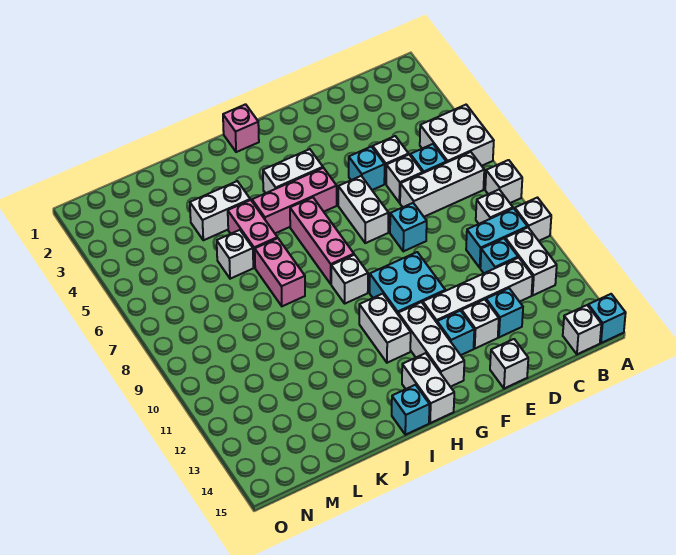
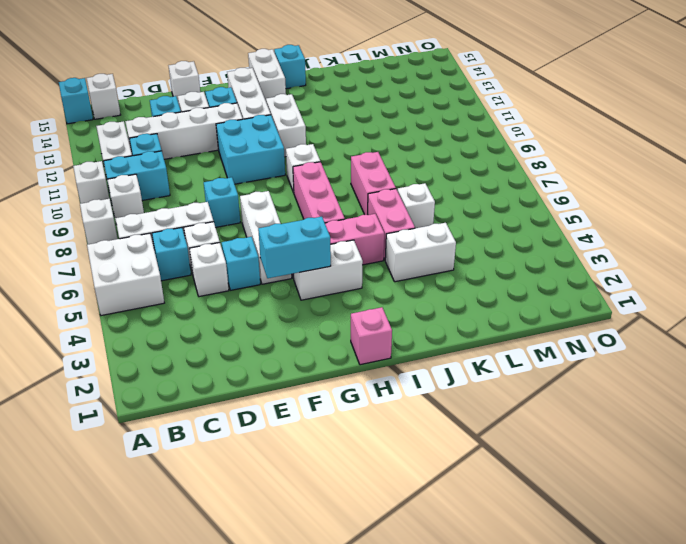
none -> cyan 1x2 brick [258,217,331,278]
white 1x2 brick [338,176,389,243] -> white 1x3 brick [240,191,292,284]

